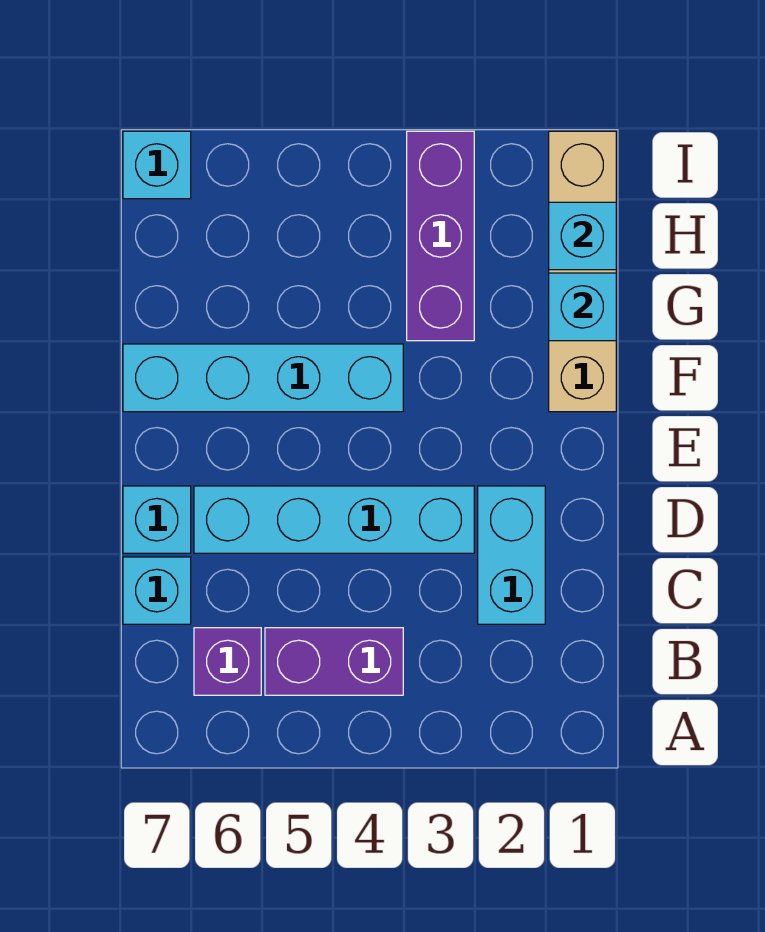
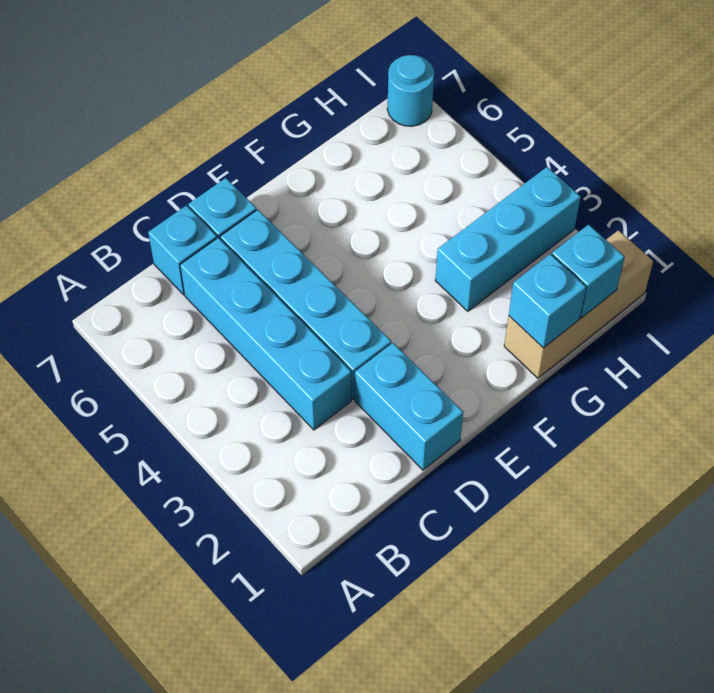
purple 1x2 brick [265,628,403,695] -> none
purple 1x1 brick [194,628,261,695] -> none
cyan 1x2 brick [478,486,545,624] -> cyan 1x2 brick turned to [355,343,463,470]
tan 1x4 brick [549,131,616,412] -> tan 1x3 brick [504,230,653,378]
cyan 1x4 brick [123,344,403,412] -> cyan 1x4 brick moved to [180,238,351,430]
purple 1x3 brick [407,131,474,341] -> cyan 1x3 brick [435,167,581,311]
cyan 1x1 brick [123,131,191,199] -> cyan 1x1 round brick [387,55,434,126]

